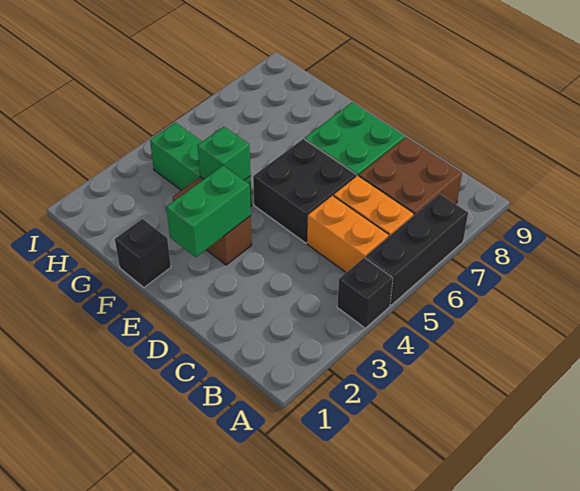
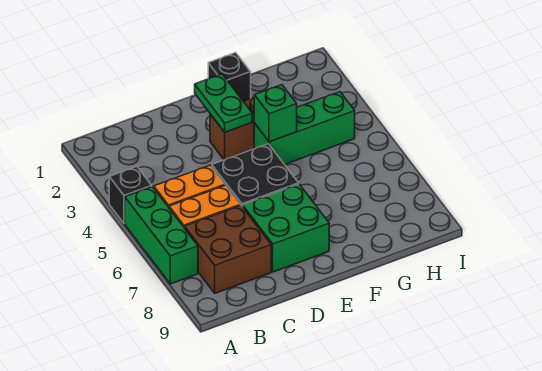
black 1x3 brick [365,194,468,305] -> green 1x3 brick [125,187,198,284]
green 1x2 brick [166,166,251,257] -> green 1x2 plate [195,74,252,132]

